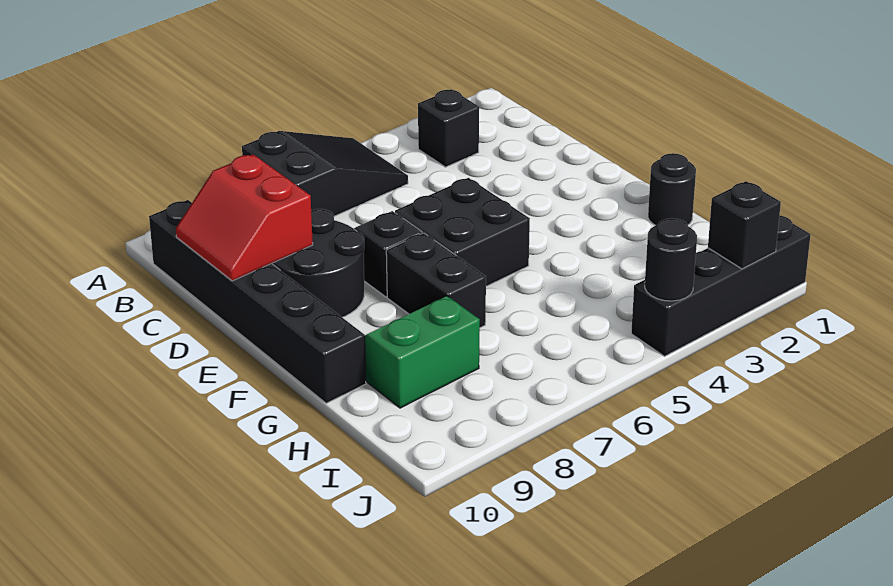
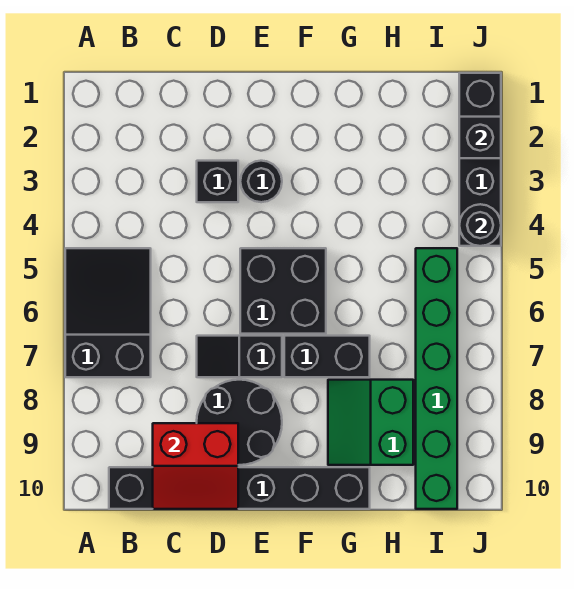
black 1x1 brick [418,89,479,167] -> black 1x1 brick moved to [197,161,238,202]
black 1x1 round brick [648,153,696,225] -> black 1x1 round brick moved to [240,161,282,202]
none -> green 1x6 brick [416,248,457,509]

